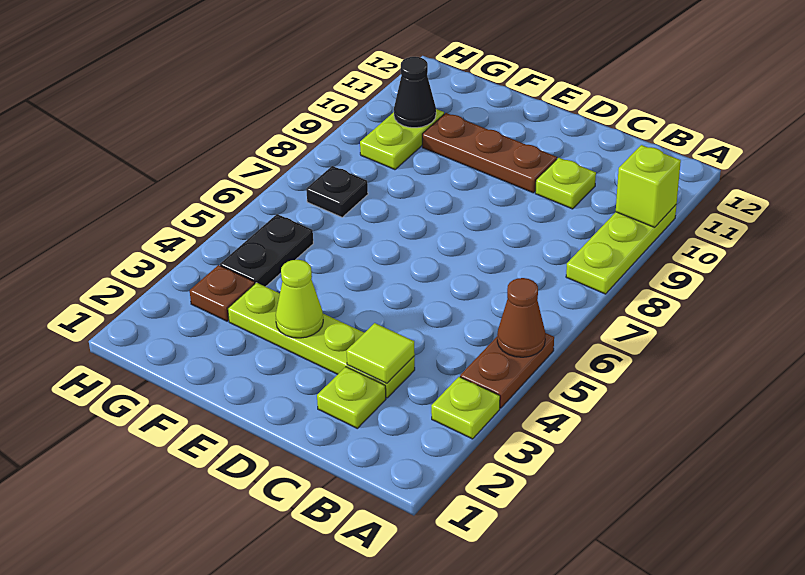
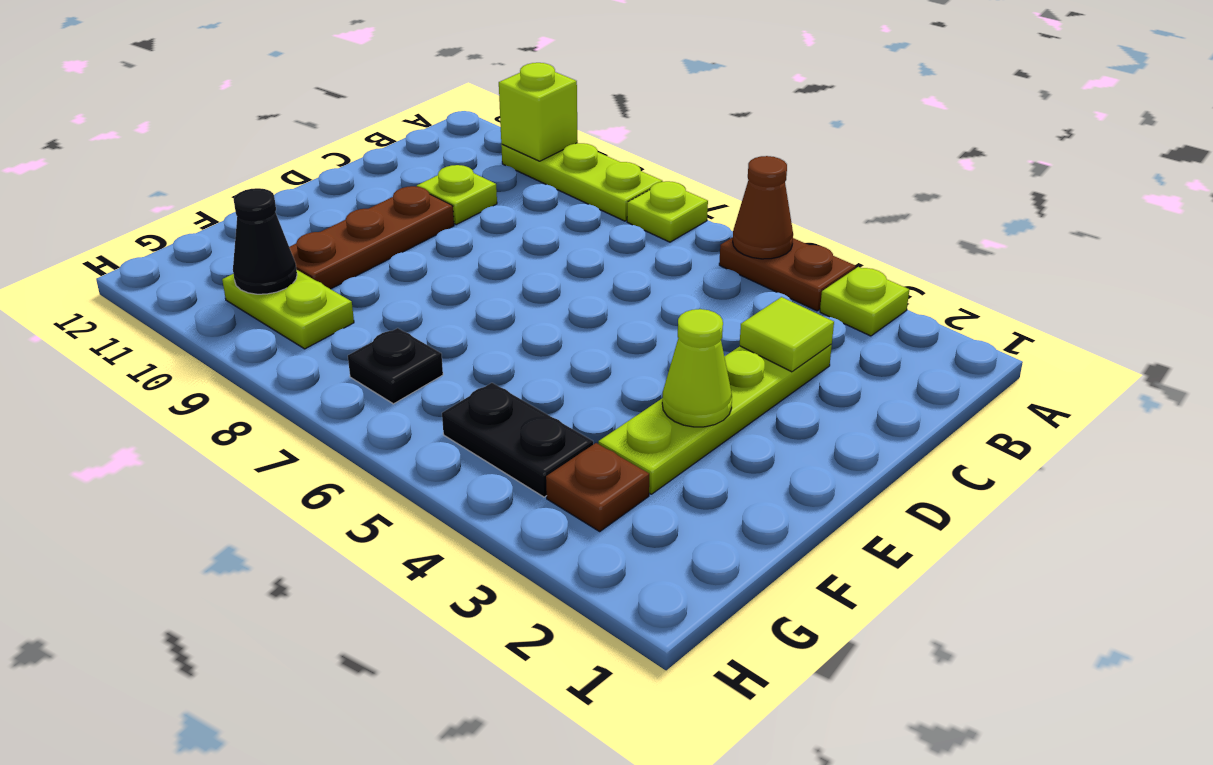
lime 1x1 plate [317,367,386,428] -> lime 1x1 plate moved to [627,181,708,242]

